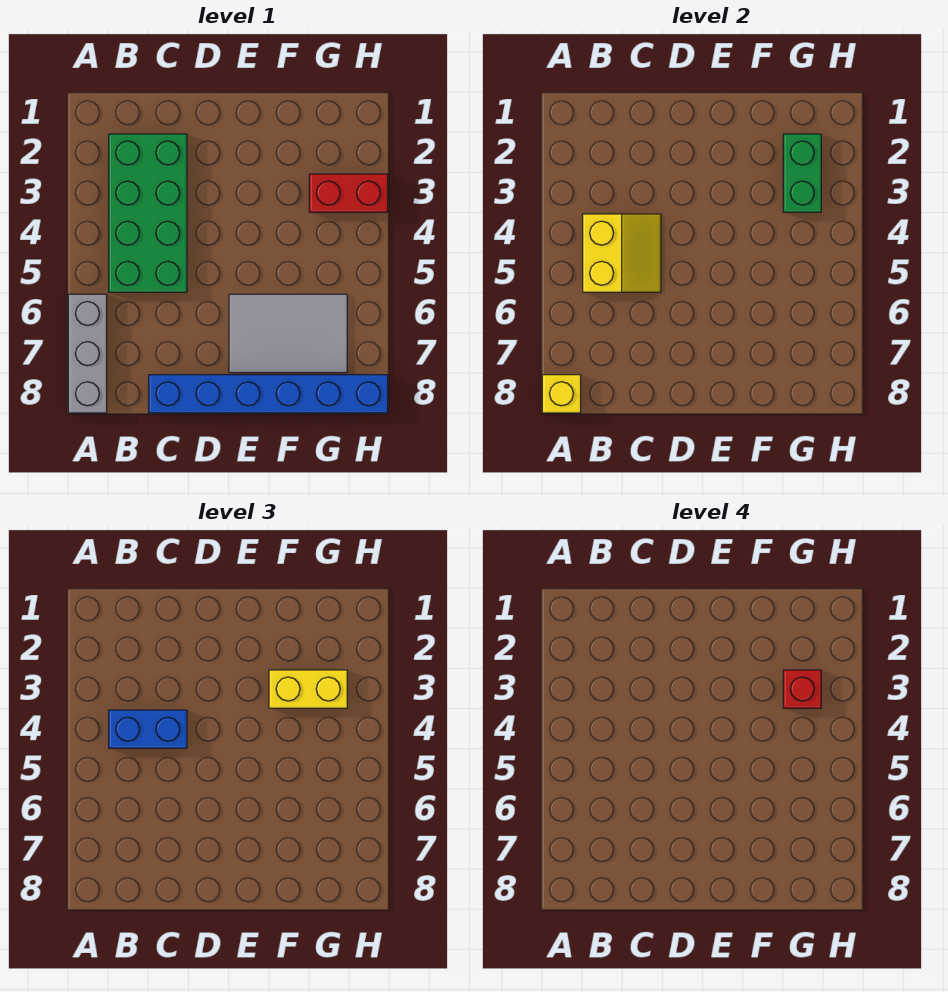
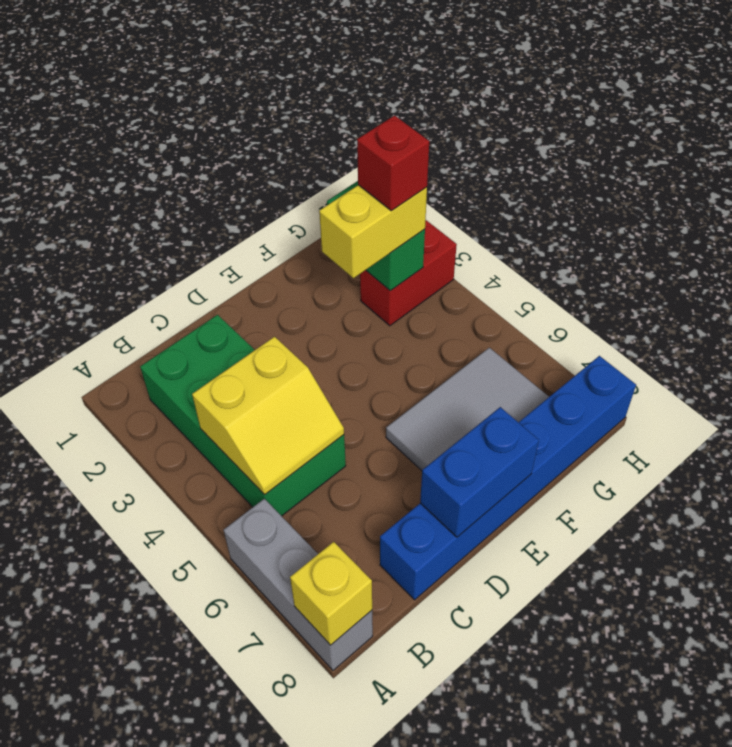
yellow 2x2 slope [583,214,661,292] -> yellow 2x2 slope turned to [192,337,344,495]
blue 1x2 brick [109,710,187,748] -> blue 1x2 brick moved to [420,407,539,537]

